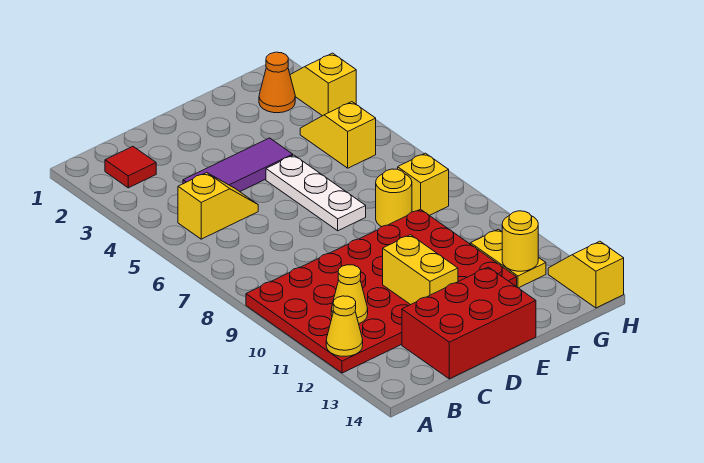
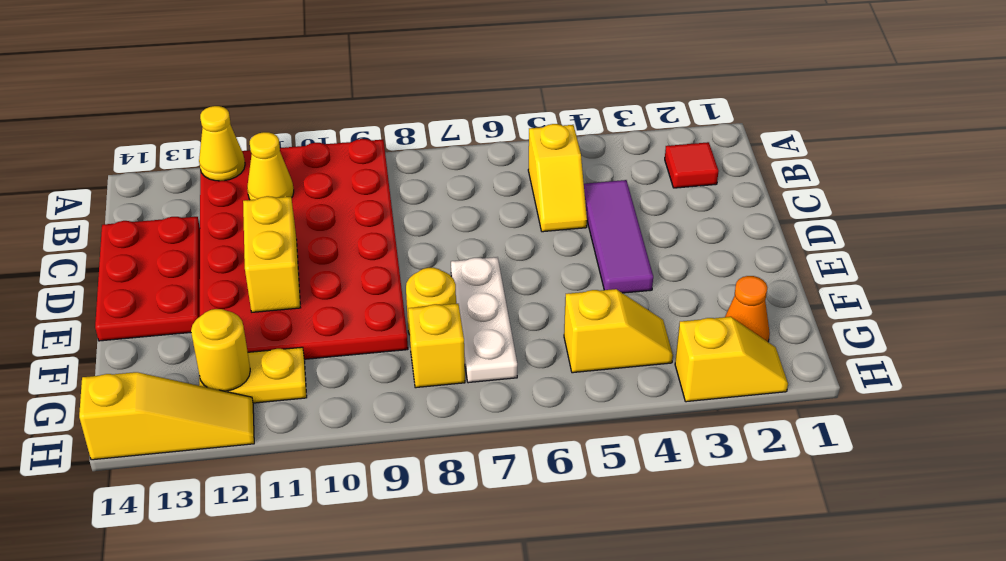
red 2x3 brick [402,267,536,379] -> red 2x3 plate [95,217,200,341]
yellow 1x2 brick [383,235,458,305] -> yellow 1x2 brick turned to [243,196,300,312]
white 1x3 plate [266,155,366,231] -> white 1x3 plate turned to [451,257,517,383]
yellow 1x2 slope [548,241,624,308] -> yellow 1x3 slope [79,372,254,460]

